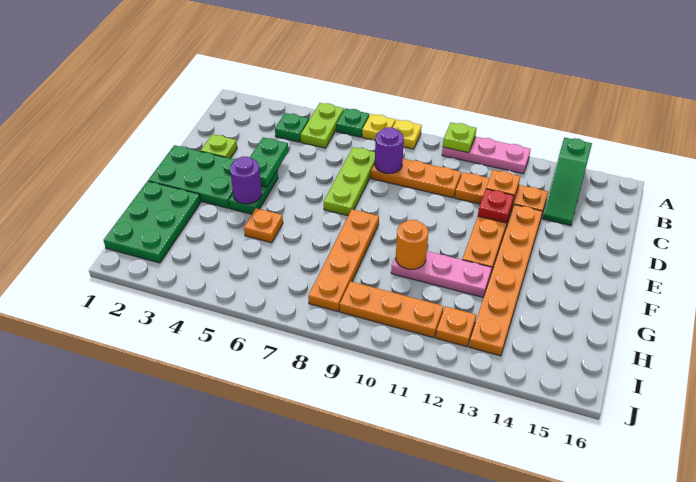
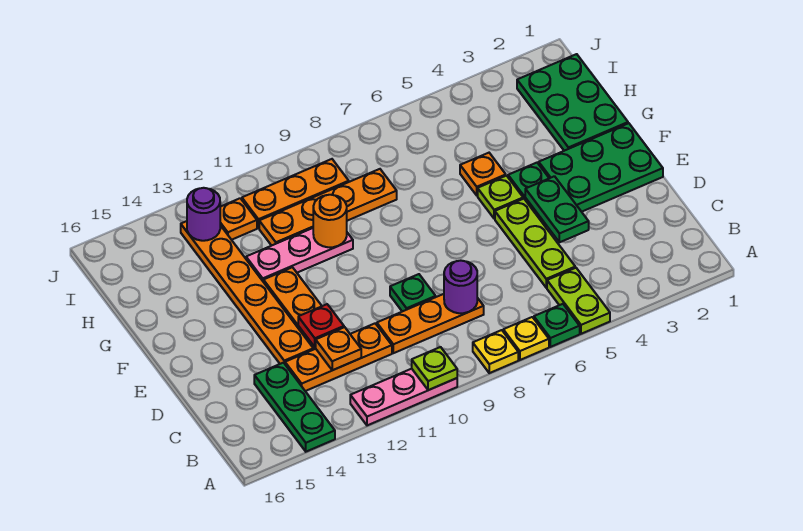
green 1x3 slope [543,138,592,225] -> green 1x3 plate [254,363,335,452]
green 1x1 plate [275,113,309,142] -> green 1x1 plate moved to [390,274,436,312]
lime 1x3 plate [324,147,375,216] -> lime 1x3 plate moved to [495,199,575,288]
lime 1x1 plate [201,134,237,158] -> lime 1x1 plate moved to [478,176,523,219]
purple 1x1 round brick [230,156,262,204] -> purple 1x1 round brick moved to [187,188,220,241]
orange 1x4 plate [308,209,379,312] -> orange 1x4 plate turned to [259,169,397,246]

